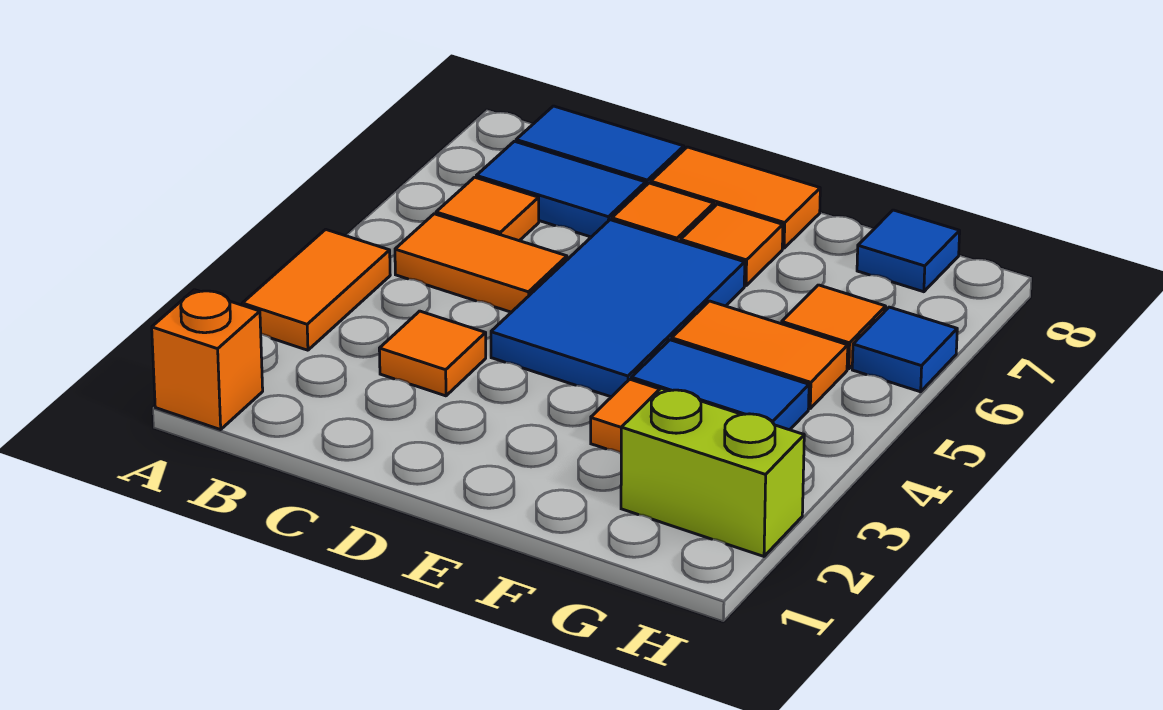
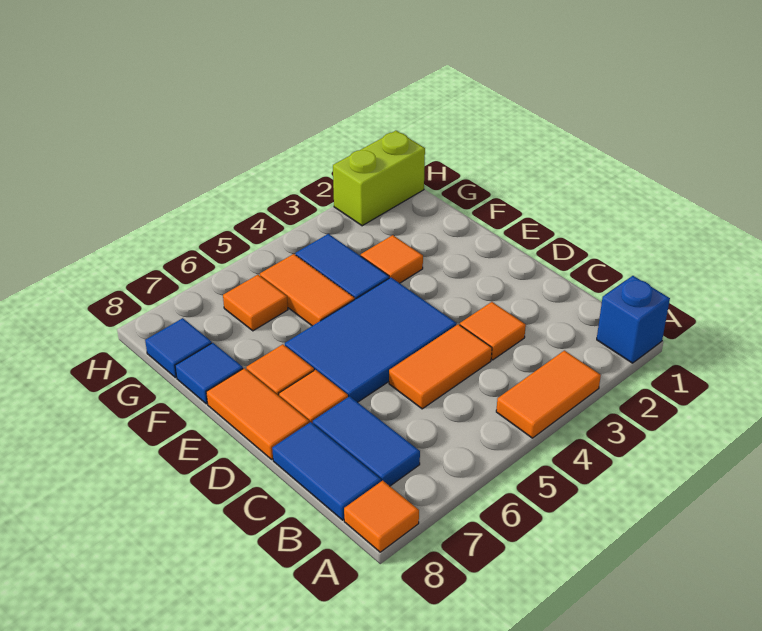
orange 1x1 brick [152,290,263,430] -> blue 1x1 brick [597,276,670,363]
orange 1x2 tile [395,214,567,312] -> orange 1x2 tile turned to [389,324,492,409]
orange 1x1 tile [436,177,539,241] -> orange 1x1 tile moved to [344,481,419,552]
lime 1x2 brick [621,388,804,556] -> lime 1x2 brick turned to [333,131,425,226]
blue 1x1 tile [852,307,957,392] -> blue 1x1 tile moved to [175,343,243,404]

